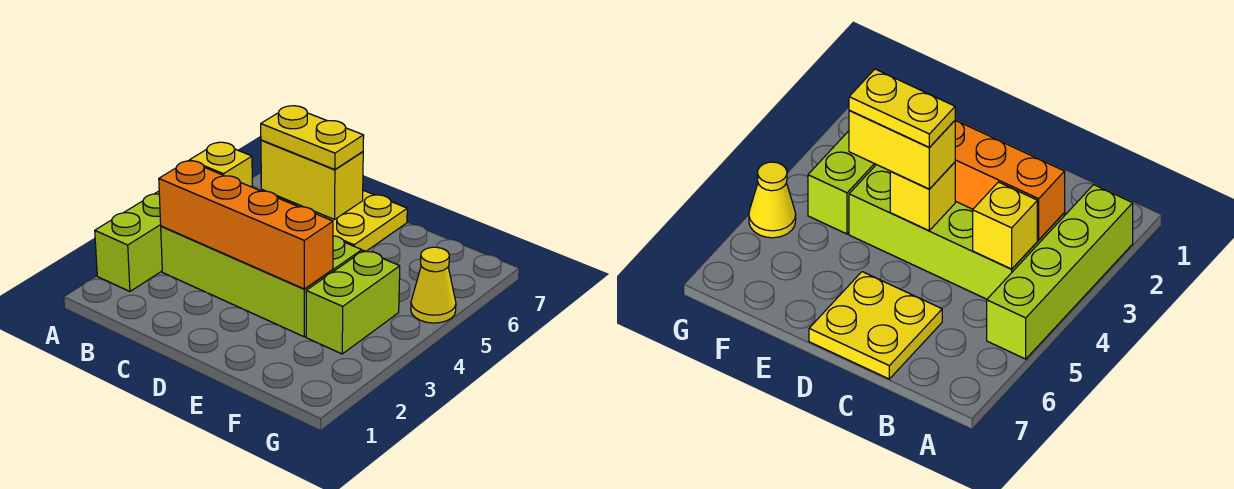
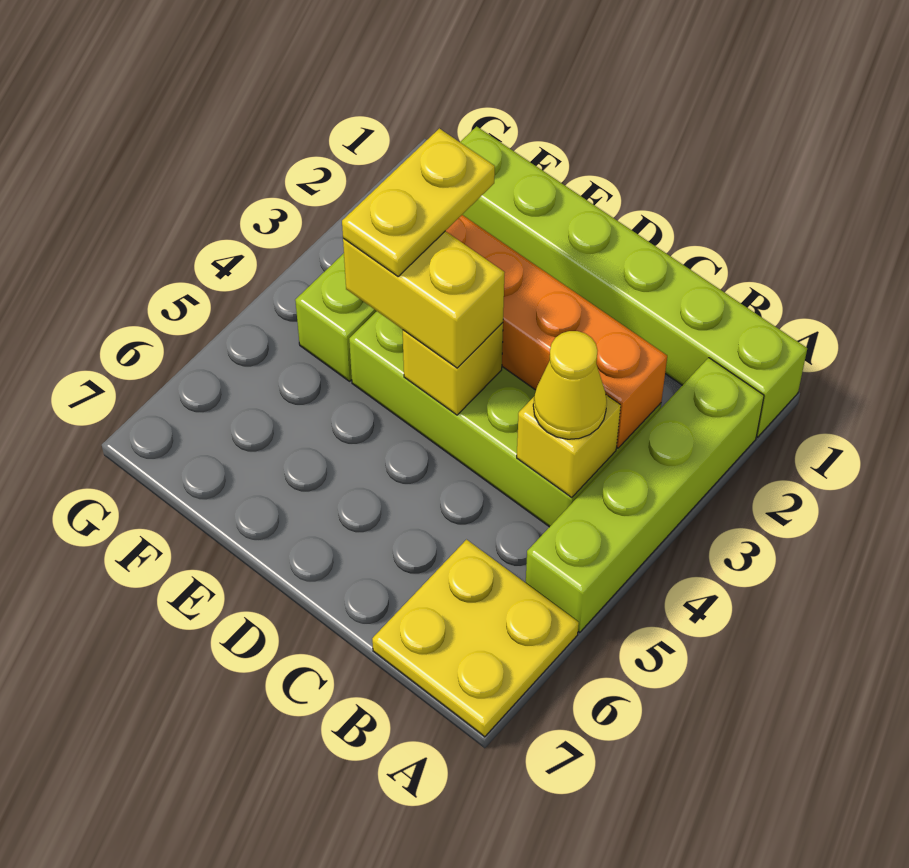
none -> lime 1x6 brick [460,126,807,437]
yellow 2x2 plate [325,190,407,251] -> yellow 2x2 plate moved to [372,540,579,737]
yellow 1x2 plate [261,106,364,169] -> yellow 1x2 plate turned to [342,128,495,277]
yellow 1x1 cone [411,247,456,323] -> yellow 1x1 cone moved to [533,331,607,439]

